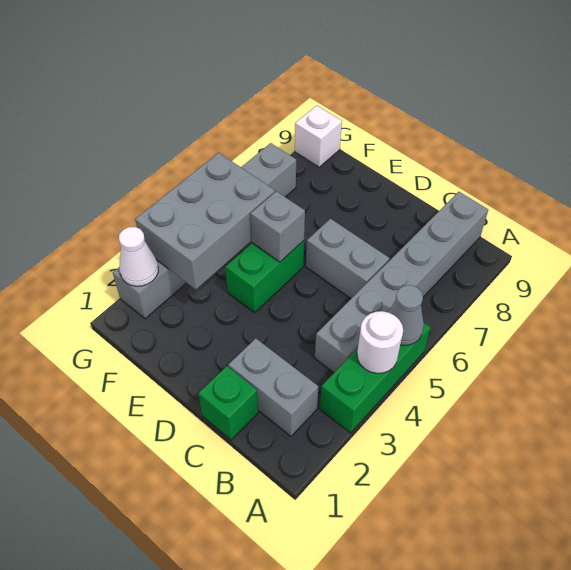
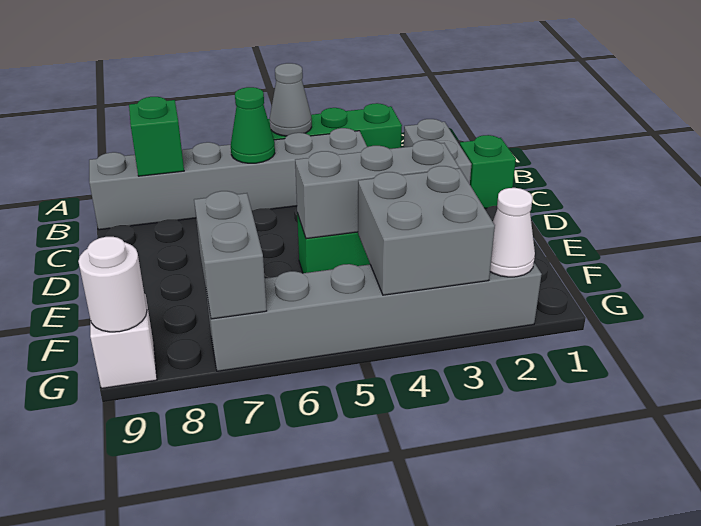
white 1x1 round brick [357,311,403,373] -> white 1x1 round brick moved to [78,237,147,332]
none -> green 1x1 cone [231,87,275,163]
none -> green 1x1 brick [129,97,184,176]
grey 1x2 brick [306,219,390,298] -> grey 1x2 brick moved to [194,191,267,319]
grey 1x1 brick [251,191,305,262] -> grey 1x3 brick [295,140,459,239]
grey 2x3 brick [135,153,275,289] -> grey 2x2 brick [358,166,495,295]

